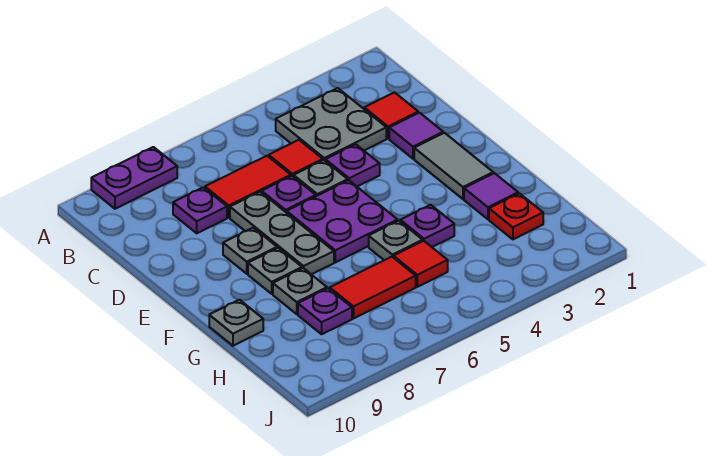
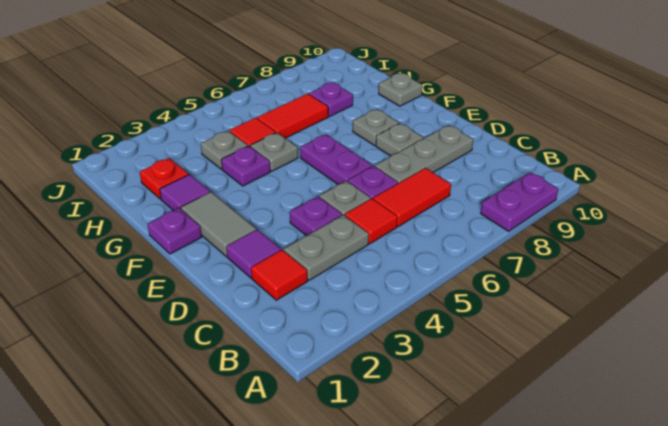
grey 2x2 plate [276,88,386,160] -> grey 1x2 plate [284,215,369,280]
purple 1x1 plate [173,187,227,233] -> purple 1x1 plate moved to [147,208,202,254]
grey 1x3 plate [230,192,334,274] -> grey 1x3 plate turned to [375,125,473,183]
purple 2x2 plate [287,180,398,262] -> purple 1x2 plate [300,134,372,184]
grey 1x1 plate [273,268,327,314] -> grey 1x1 plate moved to [201,131,248,169]

